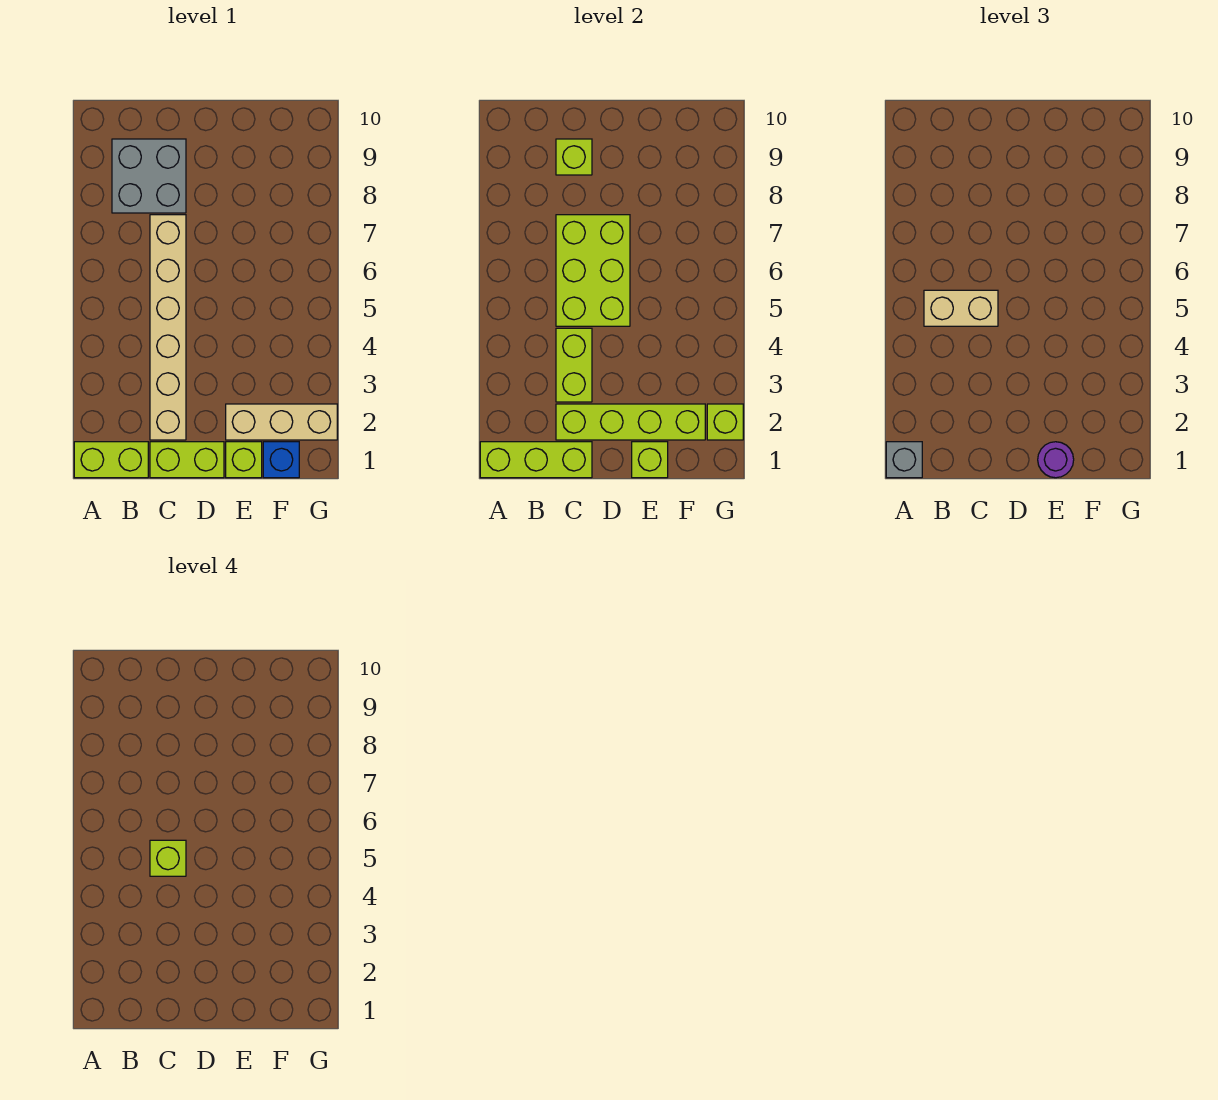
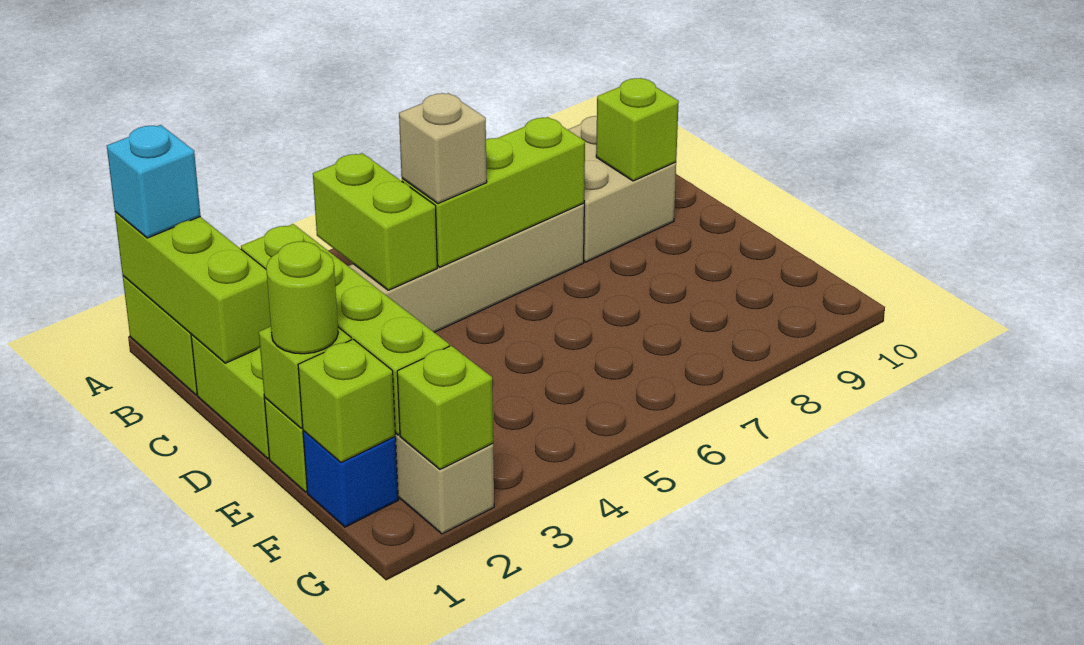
grey 1x1 brick [886,442,922,478] -> cyan 1x1 brick [107,125,201,238]
tan 1x2 brick [924,290,998,326] -> tan 1x1 brick [399,93,487,204]
grey 2x2 brick [112,139,186,213] -> tan 2x2 brick [568,116,676,262]
lime 1x2 brick [556,328,592,402] -> lime 1x2 brick turned to [313,153,437,290]
lime 2x3 brick [556,215,630,326] -> lime 1x3 brick [402,117,585,267]
lime 1x1 brick [150,840,186,876] -> lime 1x1 brick moved to [298,339,395,463]
purple 1x1 round brick [1038,442,1074,478] -> lime 1x1 round brick [266,241,338,354]

